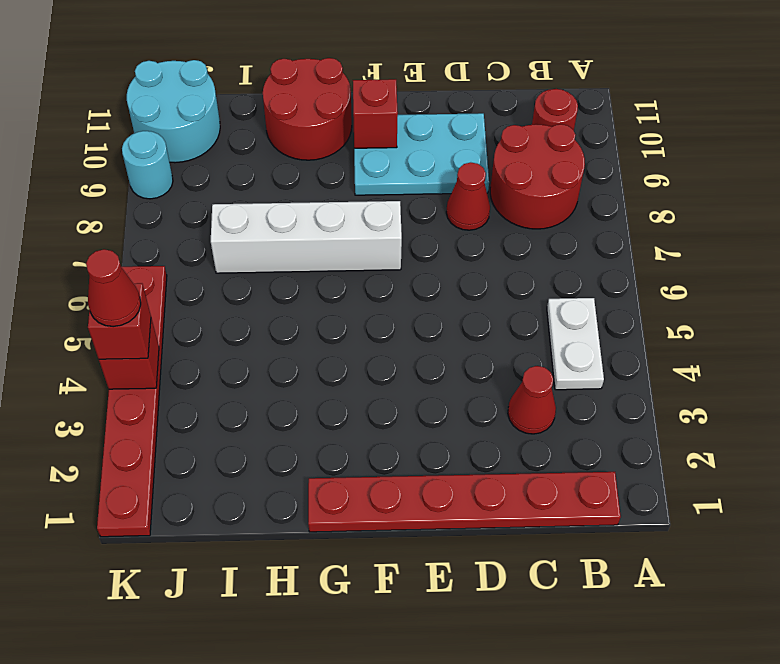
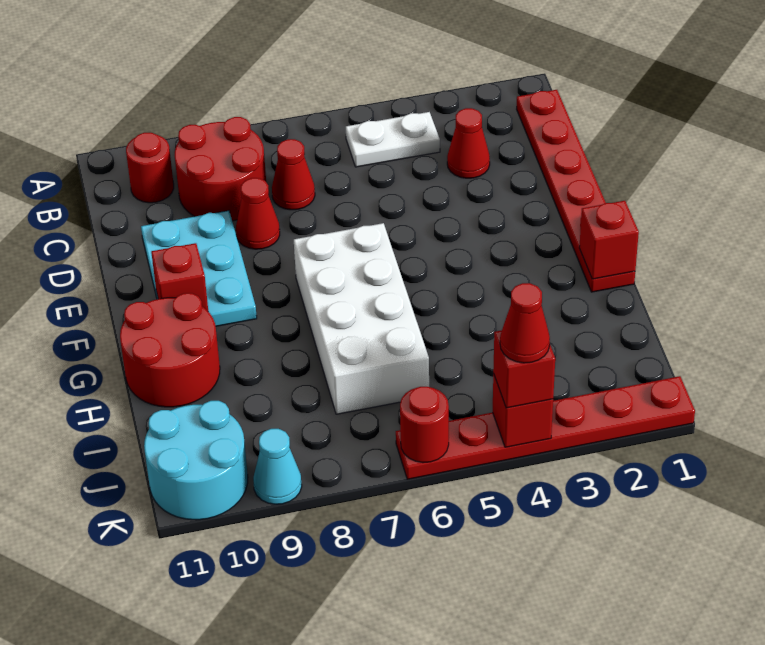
none -> red 1x1 cone [272,139,315,210]
white 1x4 brick [211,201,402,273] -> white 2x4 brick [294,223,429,414]
none -> red 1x1 brick [579,201,639,279]
none -> red 1x1 round brick [400,387,449,463]
cyan 1x1 round brick [122,131,173,199] -> cyan 1x1 cone [253,429,302,504]

